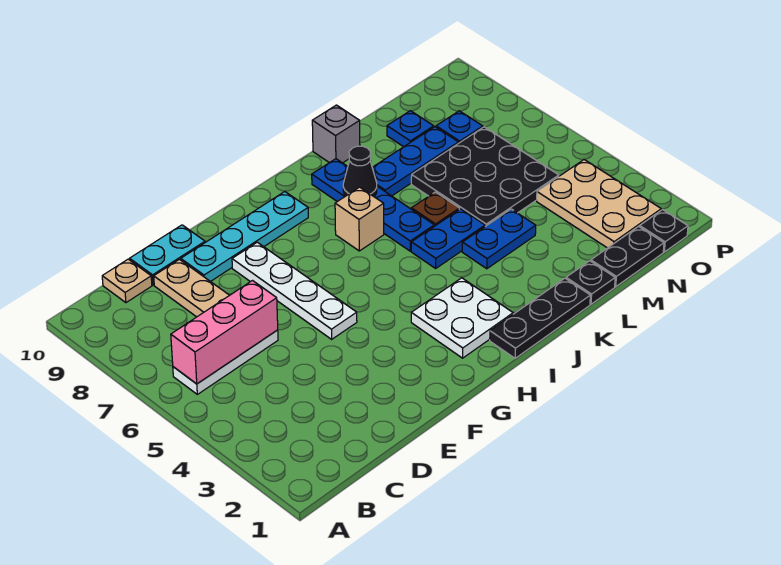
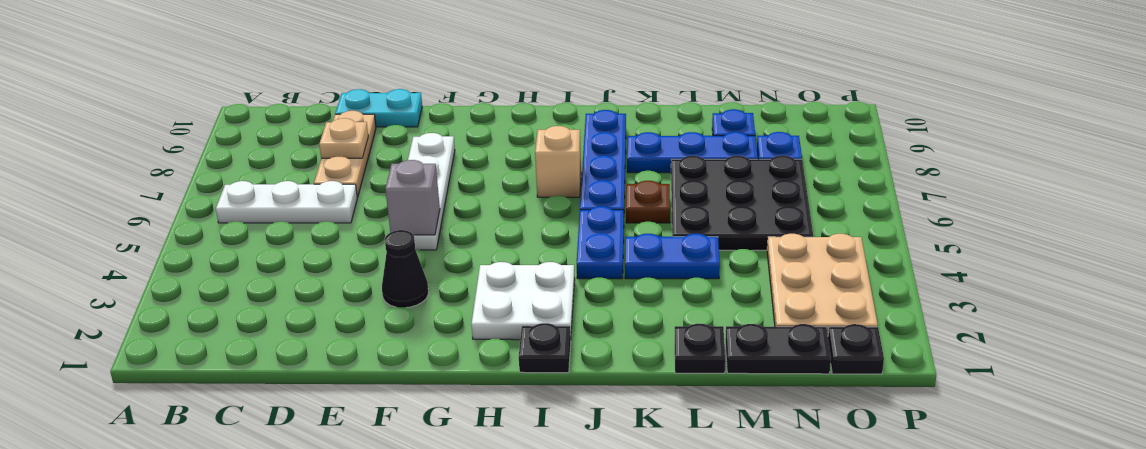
pink 1x3 brick [171,281,278,384] -> none
tan 1x1 plate [102,259,152,303] -> tan 1x1 plate moved to [319,118,368,158]
cyan 1x4 plate [181,192,308,282] -> none
black 1x3 plate [490,278,590,358] -> black 1x1 plate [519,323,571,373]
blue 1x2 plate [411,209,485,268] -> blue 1x2 plate turned to [577,206,624,279]
black 1x1 cone [343,146,377,196] -> black 1x1 cone moved to [382,230,429,308]
grey 1x1 brick [312,105,360,163] -> grey 1x1 brick moved to [385,160,440,235]

